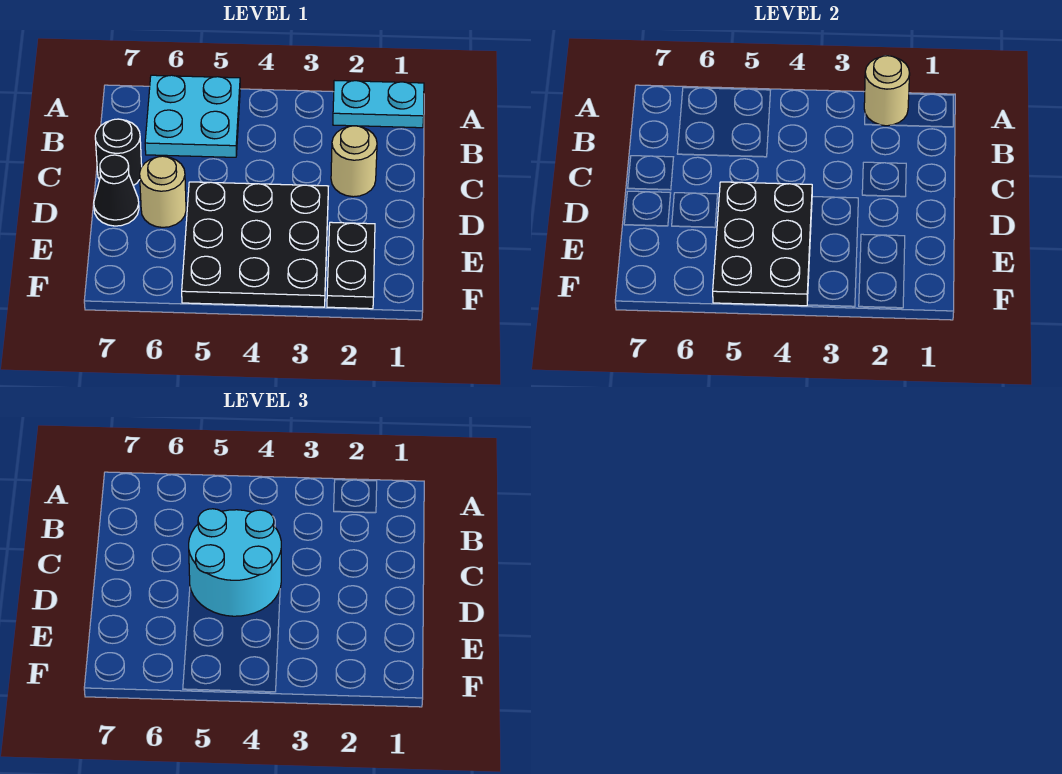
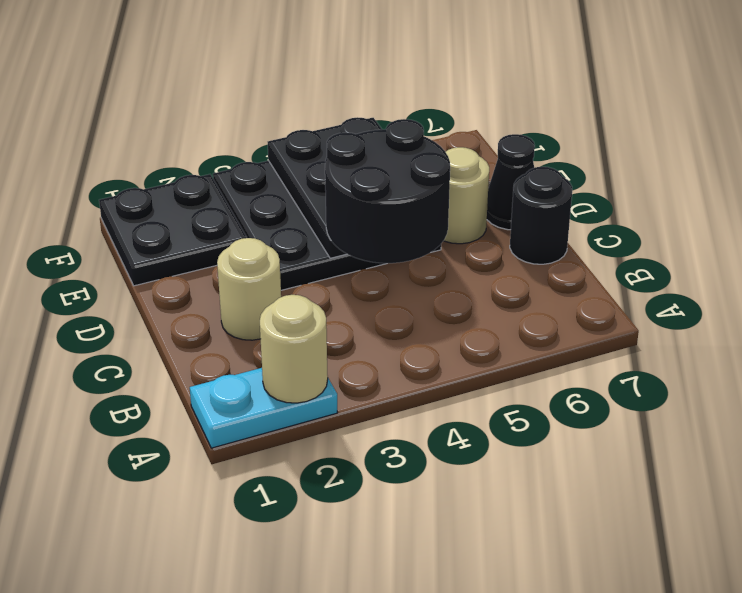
cyan 2x2 plate [145,75,240,157] -> none
cyan 2x2 round brick [189,509,281,616] -> black 2x2 round brick [325,119,450,263]
black 1x2 plate [327,222,375,309] -> black 2x2 plate [99,174,247,286]

